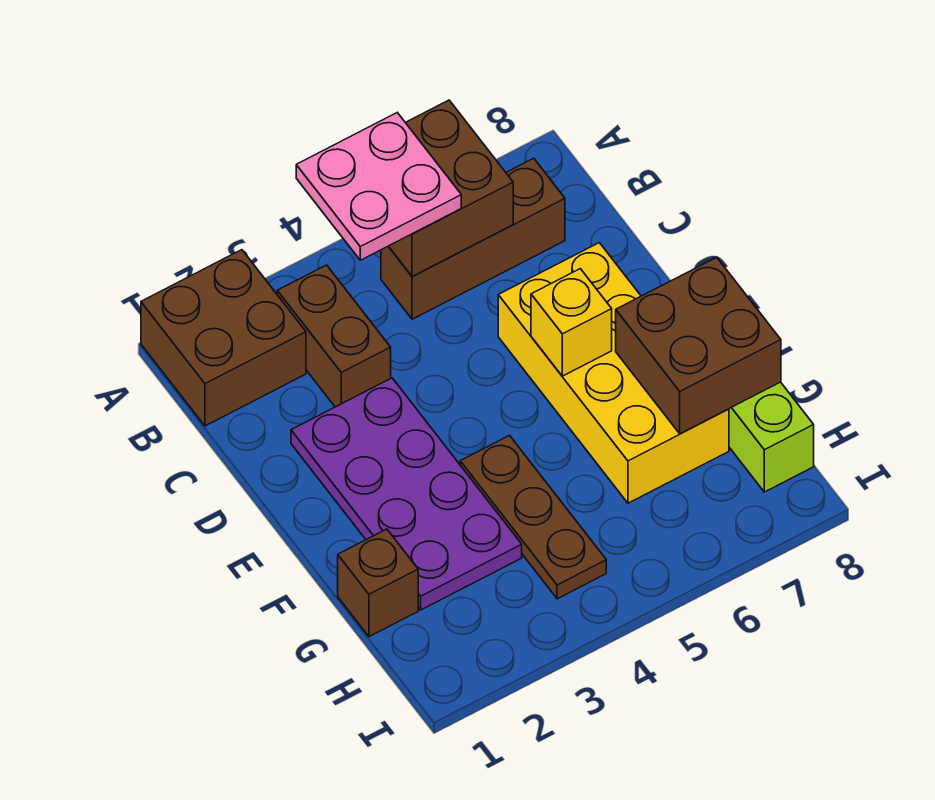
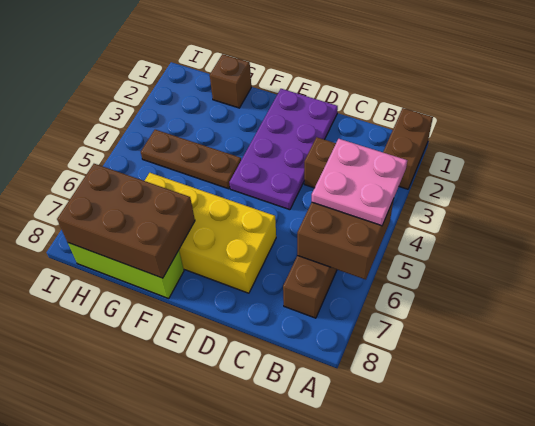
brown 2x2 brick [141,250,306,426] -> brown 1x2 brick [383,108,433,189]
purple 2x4 plate [291,378,522,610] -> purple 2x4 plate turned to [229,89,338,210]
yellow 1x1 brick [531,269,612,376] -> none
brown 2x2 brick [616,257,781,434] -> brown 2x3 brick [57,164,195,278]

